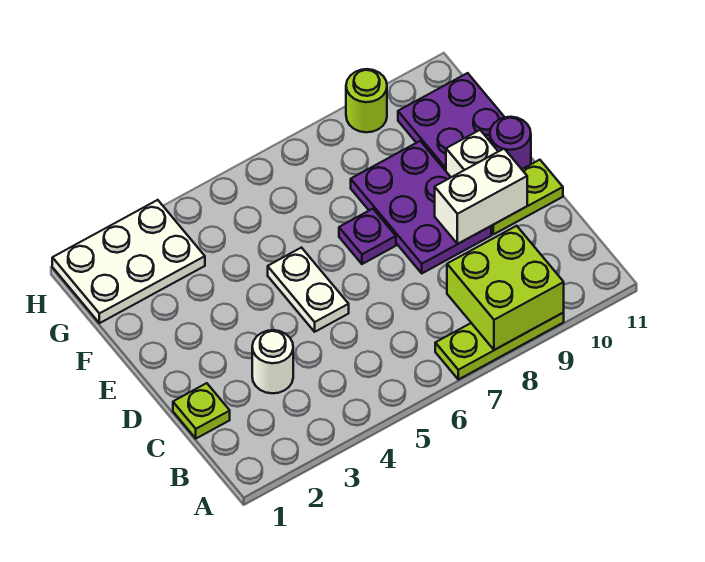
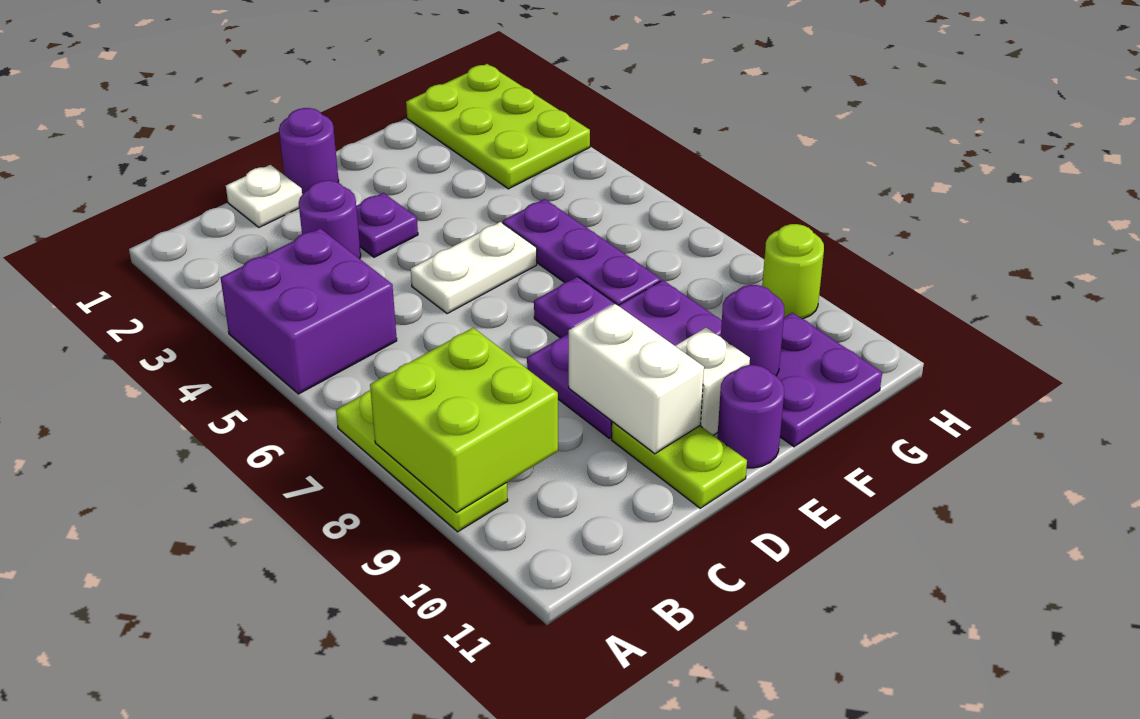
none -> purple 2x2 brick [221,228,397,394]
lime 1x1 plate [173,383,230,438] -> white 1x1 plate [226,165,302,227]
white 1x1 round brick [252,330,293,393] -> purple 1x1 round brick [299,180,361,259]
none -> purple 1x1 round brick [279,108,339,195]
none -> purple 1x1 plate [356,193,418,257]
none -> purple 1x3 plate [503,199,661,305]
none -> purple 1x1 round brick [721,285,784,376]
white 2x3 plate [52,200,205,323] -> lime 2x3 plate [406,64,590,189]

